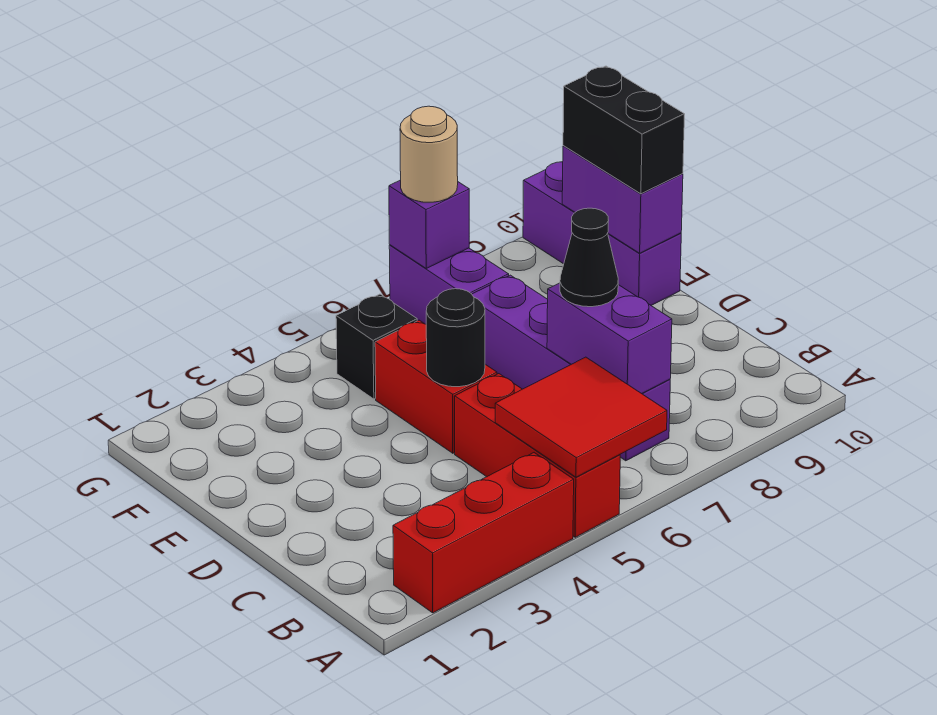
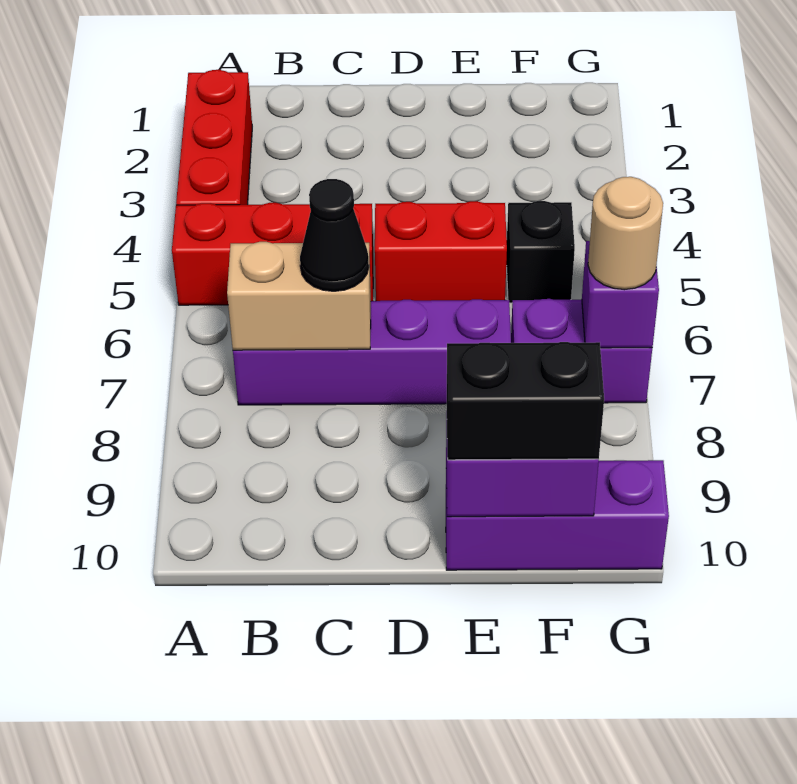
red 2x2 tile [495,357,667,477] -> none
purple 1x2 brick [547,283,672,394] -> tan 1x2 brick [227,242,371,350]
black 1x1 round brick [426,289,485,387] -> none

